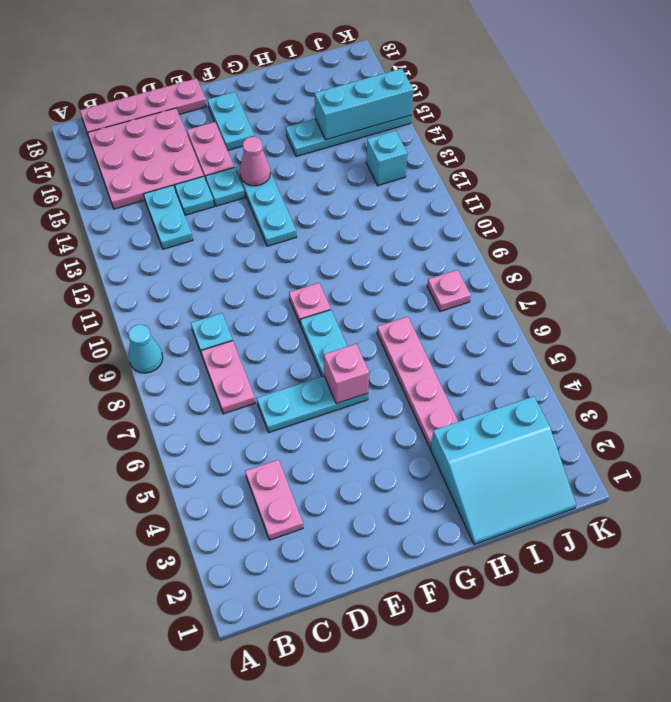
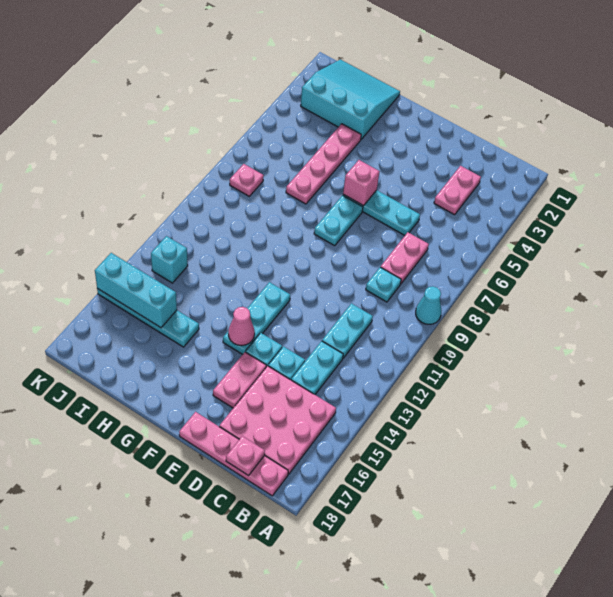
pink 1x1 plate [289,283,331,325] -> pink 1x1 plate moved to [226,436,265,476]
cyan 1x2 plate [208,92,254,151] -> cyan 1x2 plate moved to [322,303,373,358]

